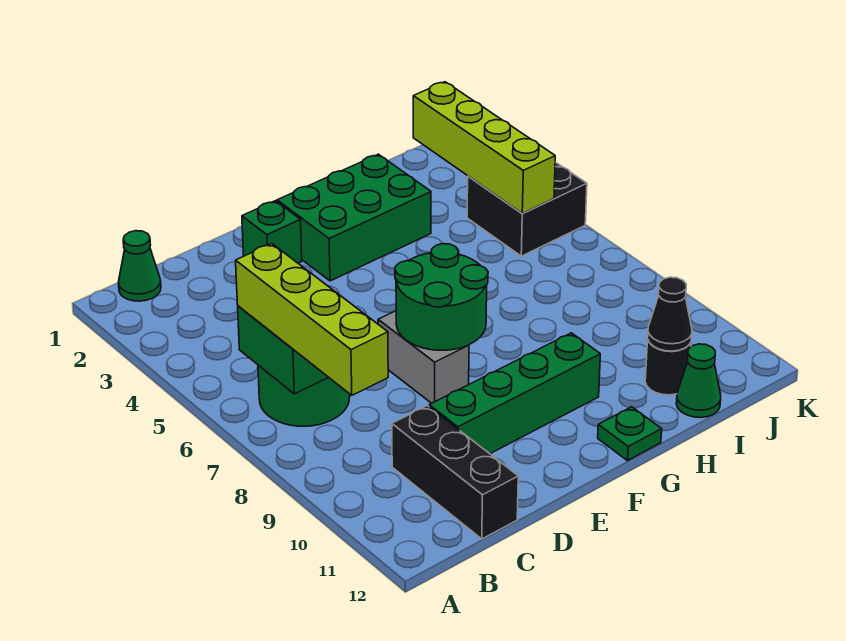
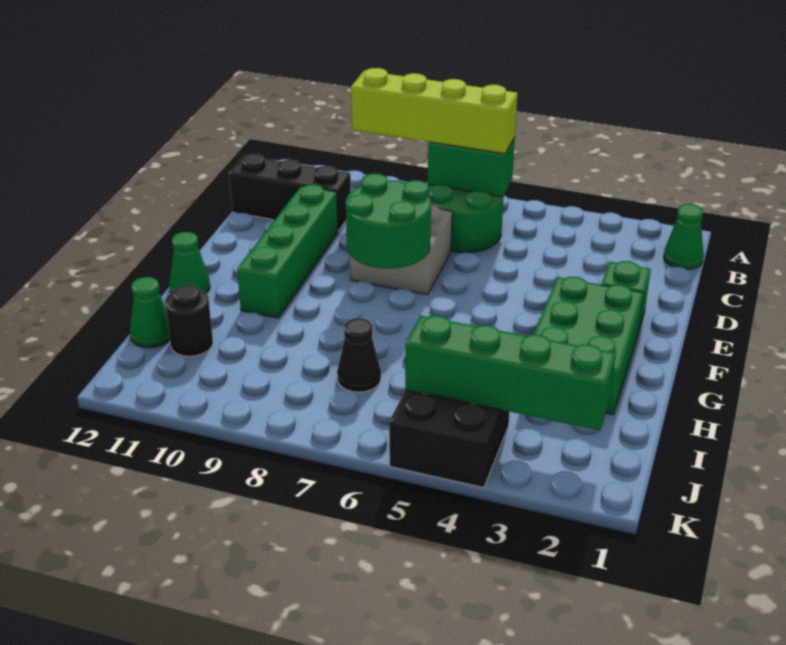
grey 1x2 brick [378,311,469,403] -> grey 2x2 brick [350,204,452,295]
green 1x1 plate [598,407,662,461] -> green 1x1 cone [170,232,210,293]
black 1x1 cone [648,277,692,351] -> black 1x1 cone moved to [337,318,381,392]
lime 1x4 brick [413,82,555,213] -> green 1x4 brick [405,315,616,430]

